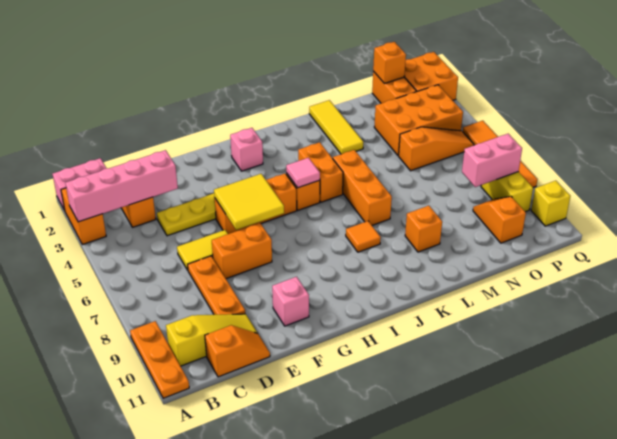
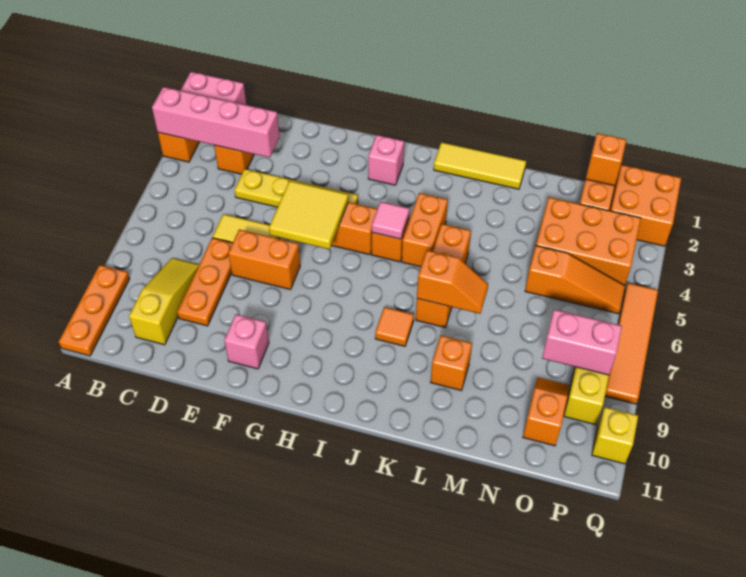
yellow 1x3 slope [166,314,257,366] -> yellow 1x3 slope turned to [129,258,199,345]
orange 1x2 slope [205,325,270,377] -> orange 1x2 slope moved to [417,250,488,314]
yellow 1x3 tile [309,100,363,154] -> yellow 1x3 tile turned to [434,142,526,189]

